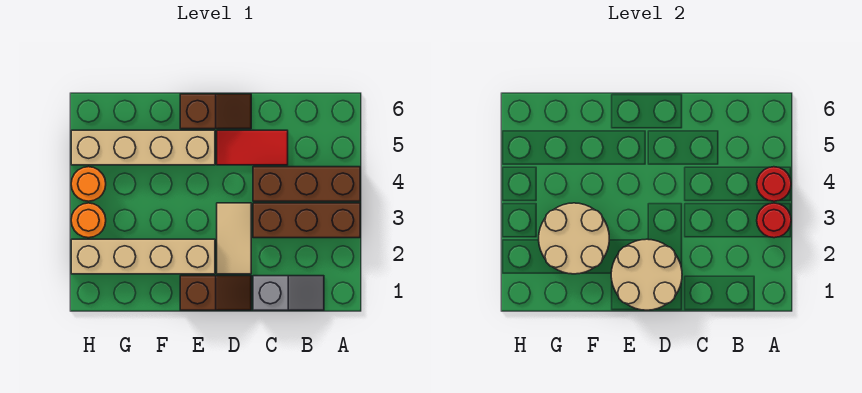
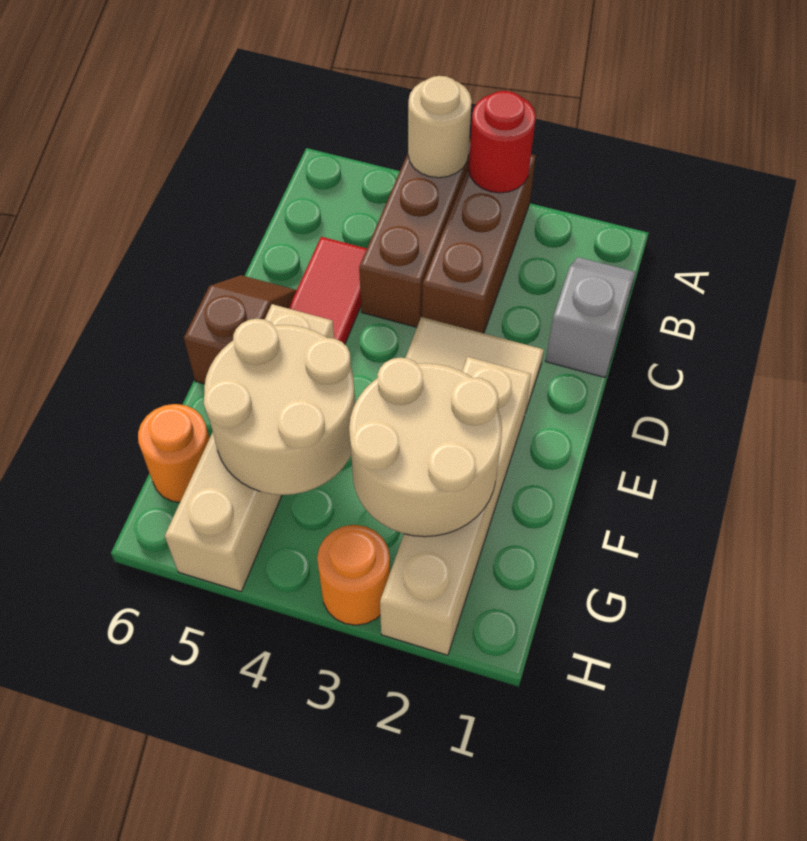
red 1x1 round brick [757,167,791,201] -> tan 1x1 round brick [408,76,472,178]
brown 1x2 slope [180,276,251,310] -> none
tan 2x2 round brick [611,239,682,310] -> tan 2x2 round brick moved to [204,319,355,495]
orange 1x1 round brick [71,167,106,201] -> orange 1x1 round brick moved to [138,404,210,502]

